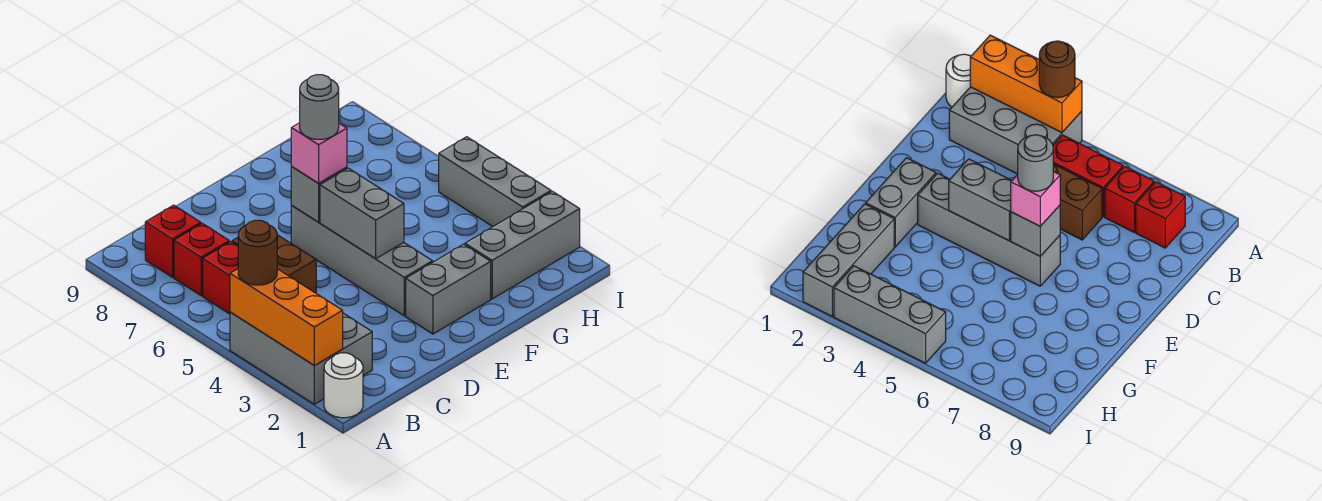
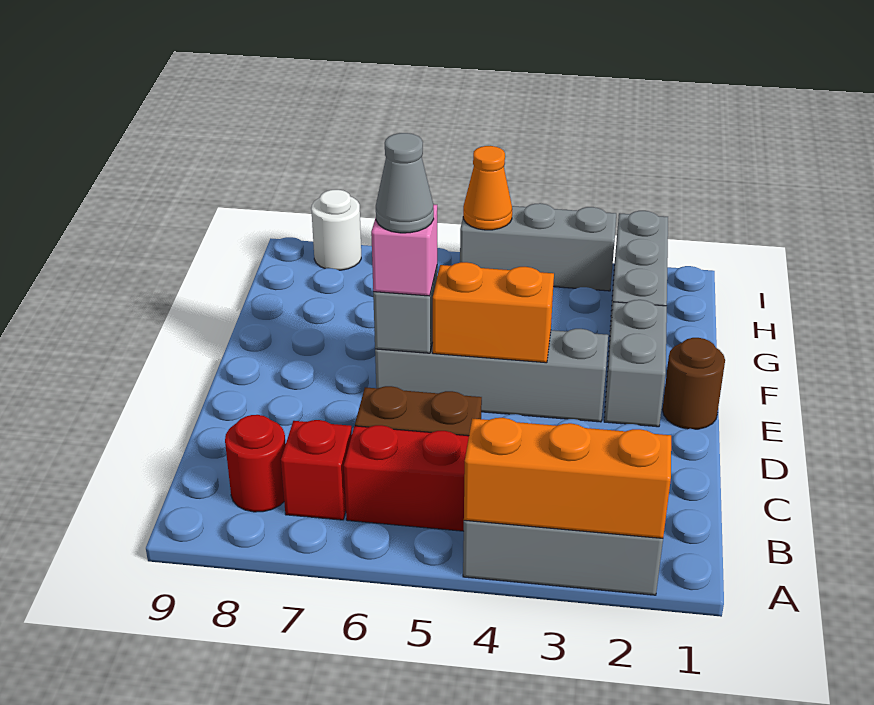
white 1x1 round brick [324,353,363,418] -> white 1x1 round brick moved to [311,190,361,270]
brown 1x1 round brick [238,220,277,285] -> brown 1x1 round brick moved to [662,338,725,429]
red 1x1 brick [145,205,201,277] -> red 1x1 round brick [225,415,286,512]
grey 1x2 brick [320,168,404,259] -> orange 1x2 brick [433,262,554,363]
grey 1x1 round brick [300,75,339,139] -> grey 1x1 cone [376,133,434,233]
none -> orange 1x1 cone [463,146,512,230]

